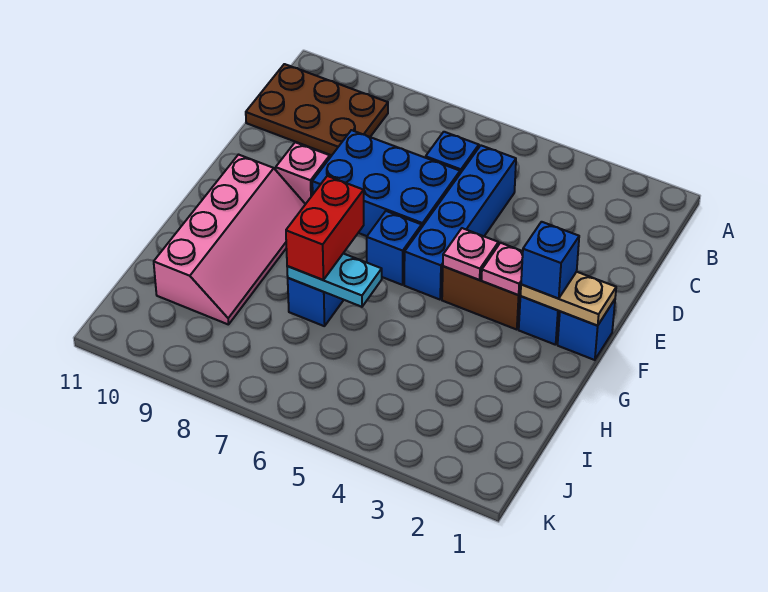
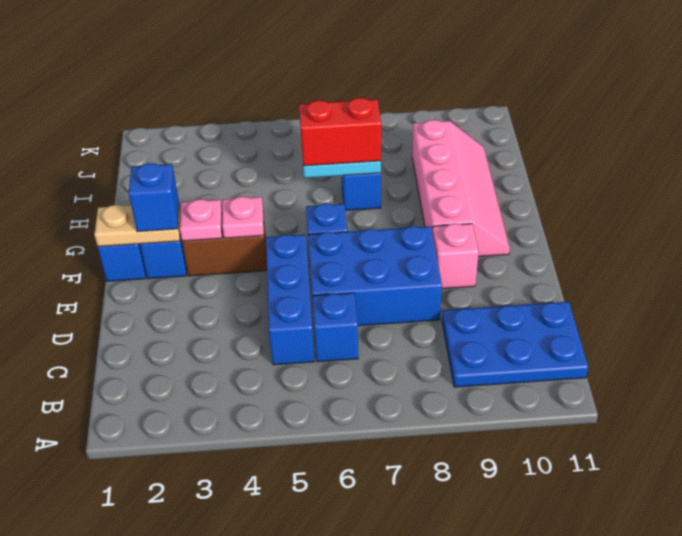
brown 2x3 plate [246,64,388,155] -> blue 2x3 plate [442,302,588,387]
blue 1x4 brick [404,146,516,300] -> blue 1x3 brick [266,235,314,365]
pink 2x4 slope [154,155,305,325] -> pink 2x4 slope turned to [412,120,510,257]
red 1x2 brick [286,176,364,280] -> red 1x2 brick turned to [299,98,381,166]

